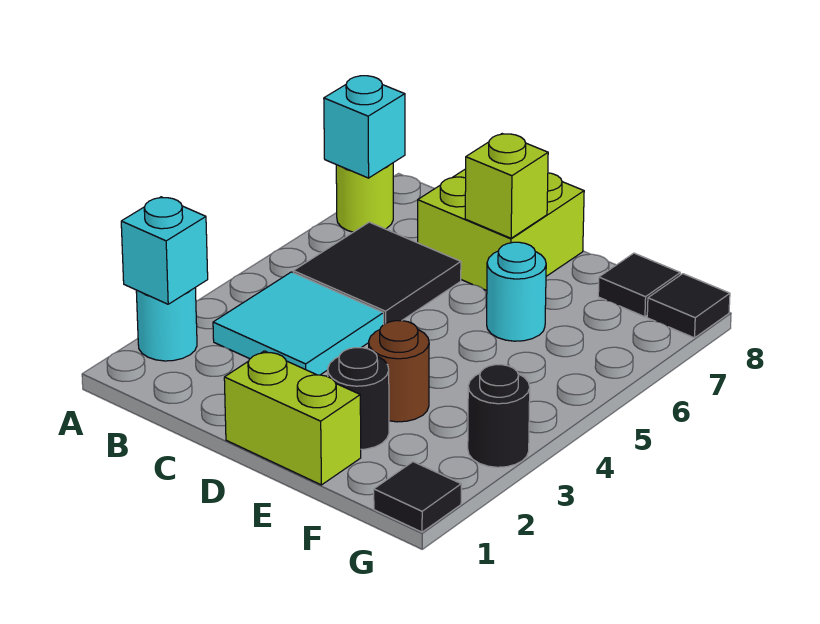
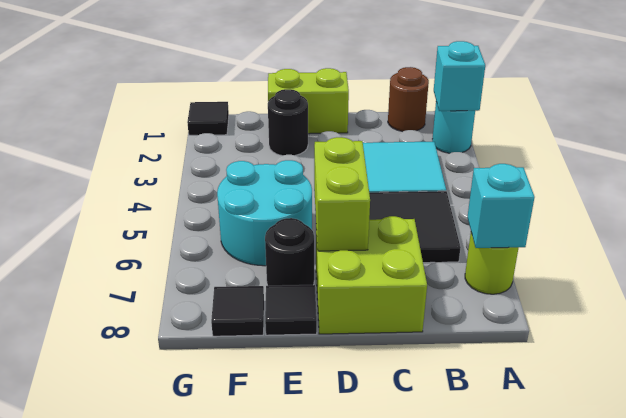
lime 1x1 brick [465,134,548,238] -> lime 1x2 brick [314,137,370,251]
brown 1x1 round brick [369,321,429,422] -> brown 1x1 round brick moved to [388,67,429,132]
cyan 1x1 round brick [487,242,546,341] -> cyan 2x2 round brick [217,160,312,266]
black 1x1 round brick [468,365,530,467] -> black 1x1 round brick moved to [265,218,314,286]
black 1x1 tile [647,274,730,338] -> black 1x1 tile moved to [265,285,317,335]

